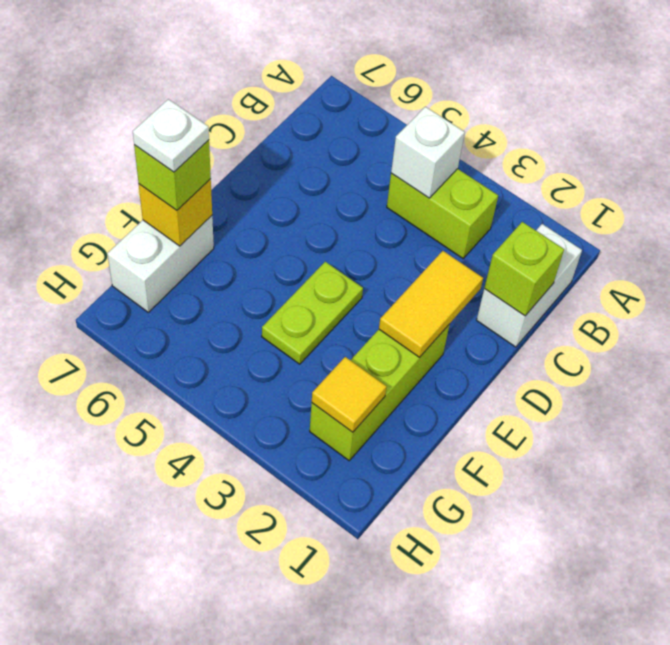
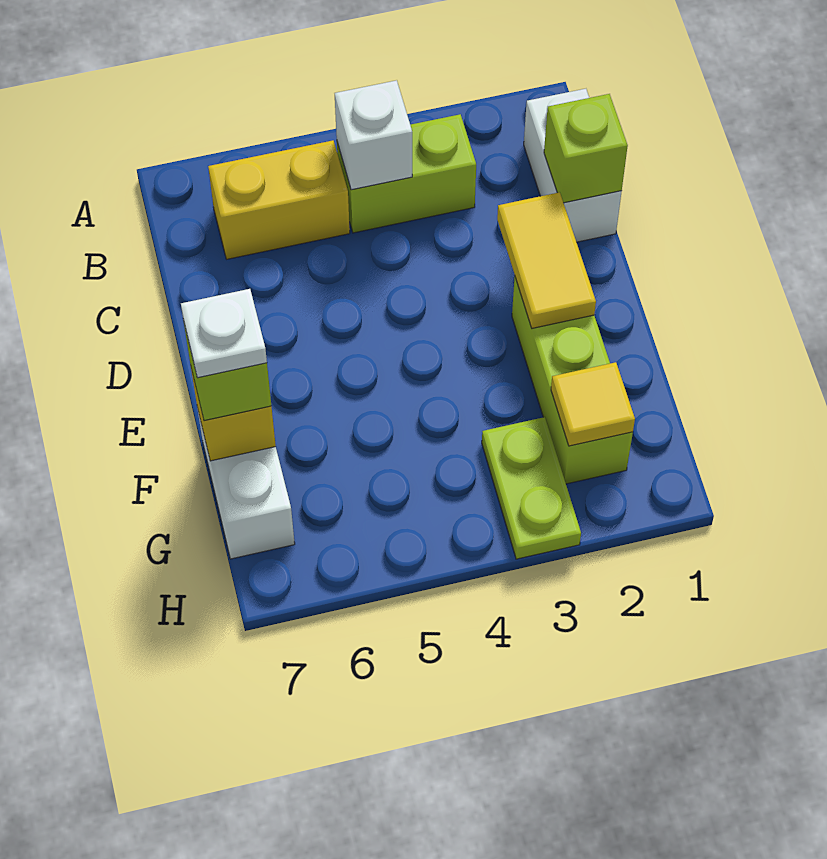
none -> yellow 1x2 brick [208,140,350,259]
lime 1x2 plate [262,262,363,364] -> lime 1x2 plate moved to [482,417,581,559]

